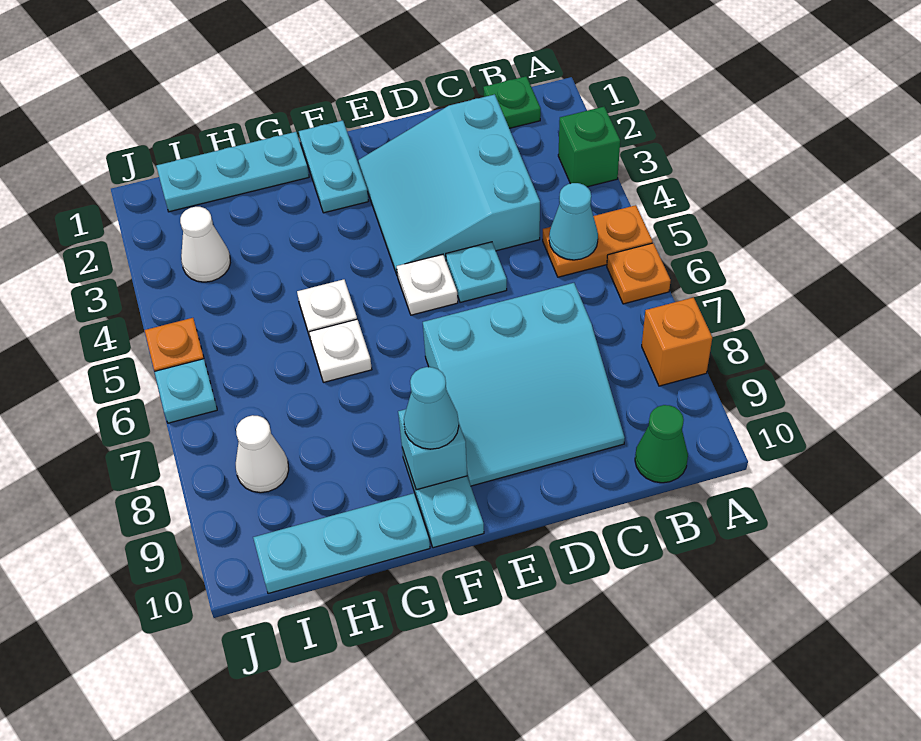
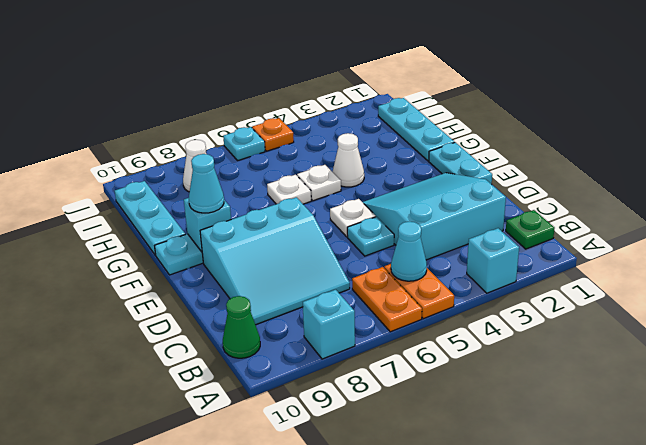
green 1x1 brick [558,107,620,187] -> cyan 1x1 brick [467,228,519,293]
orange 1x1 plate [607,243,671,304] -> orange 1x2 plate [352,267,422,332]
orange 1x1 brick [642,297,712,386] -> cyan 1x1 brick [303,290,355,359]
cyan 3x3 slope [423,283,625,486] -> cyan 3x3 slope turned to [200,197,350,325]
cyan 1x2 plate [299,121,368,213] -> cyan 1x2 plate turned to [429,142,492,184]
white 1x1 cone [180,207,230,282] -> white 1x1 cone moved to [333,133,364,187]

